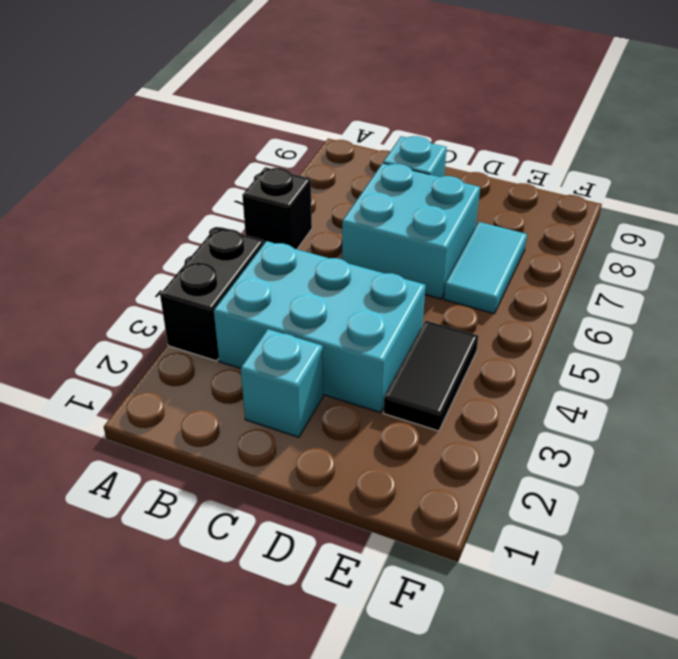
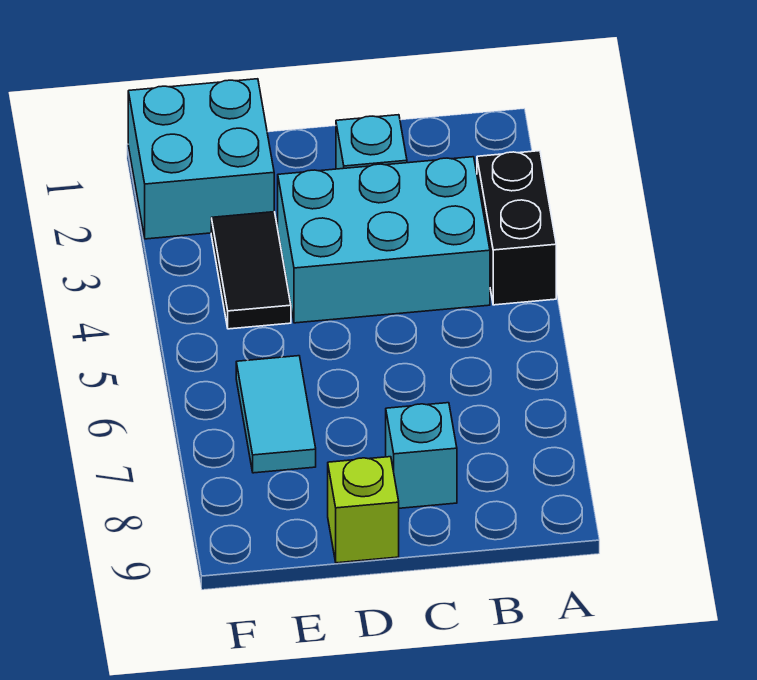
black 1x1 brick [242,167,312,249] -> none
cyan 2x2 brick [342,163,480,299] -> cyan 2x2 brick moved to [128,79,274,239]
none -> lime 1x1 brick [328,457,399,563]

